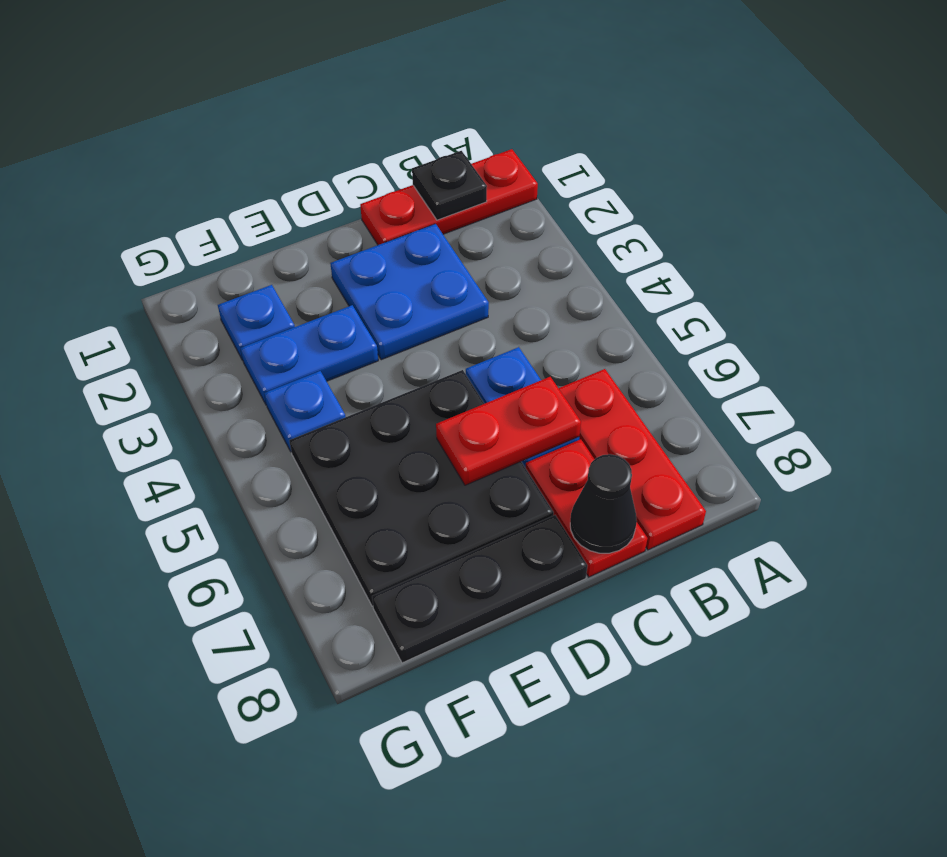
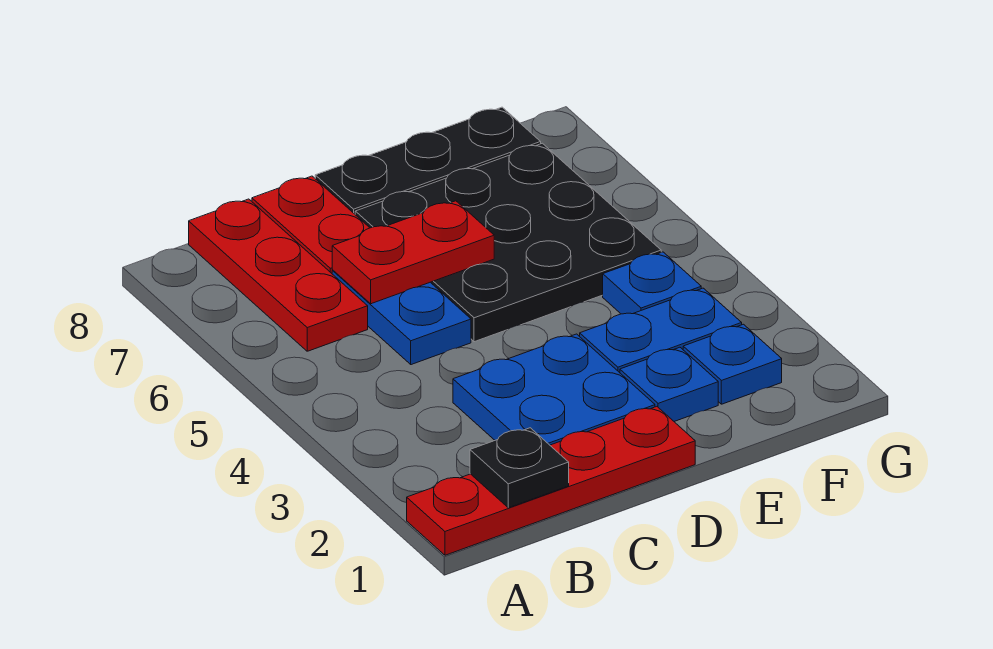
red 1x3 plate [360,149,538,245] -> red 1x4 plate [407,407,695,555]
black 1x1 cone [570,454,637,553] -> none
none -> blue 1x1 plate [620,347,718,421]

